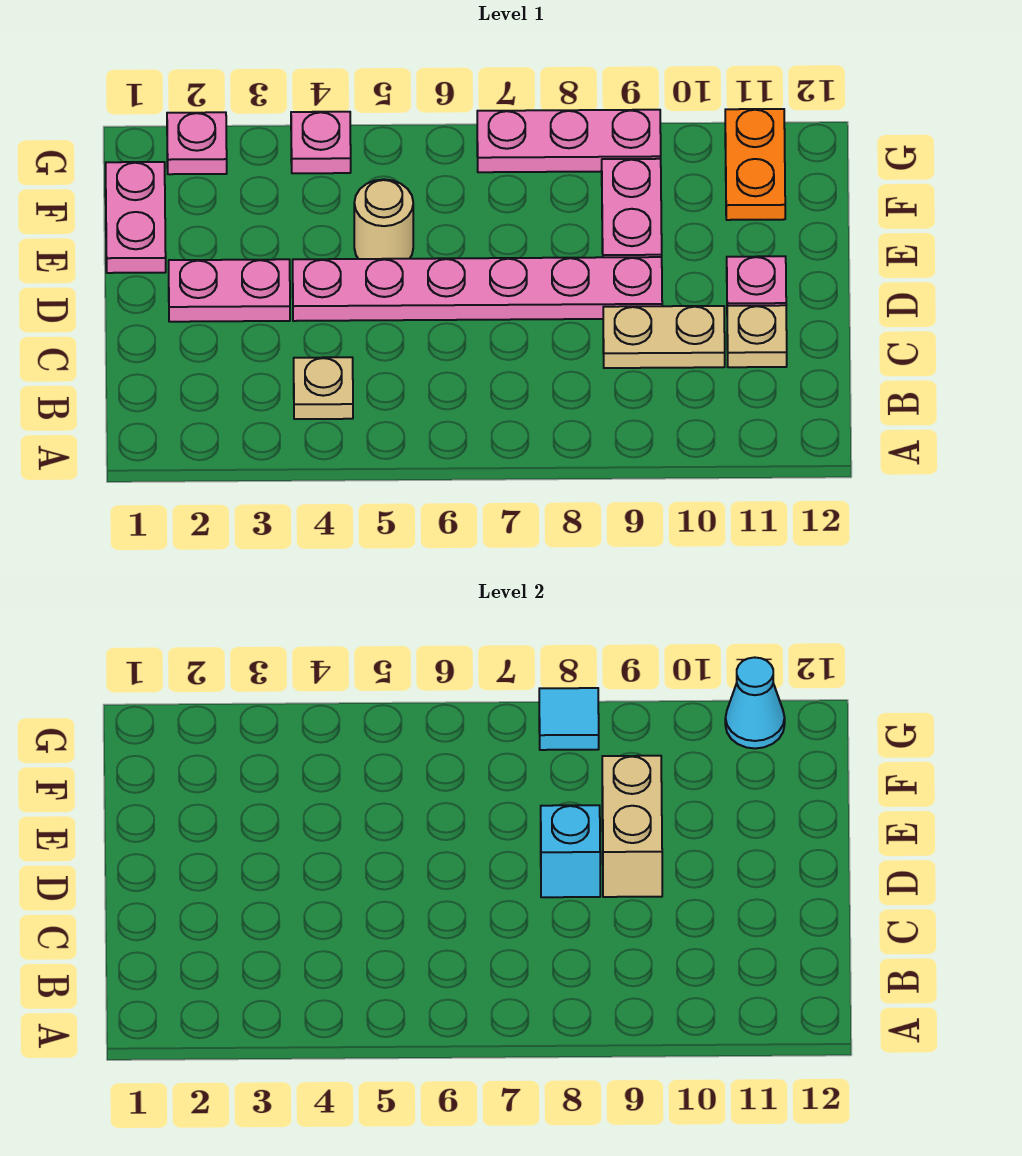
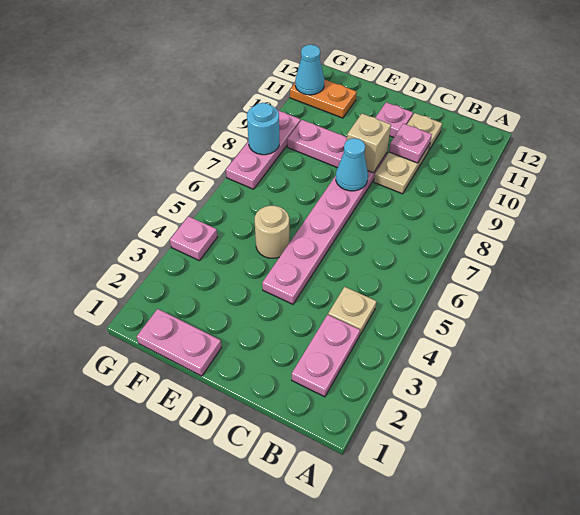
pink 1x2 plate [169,259,290,322] -> pink 1x2 plate moved to [292,315,360,397]
cyan 1x1 brick [541,805,600,897] -> cyan 1x1 cone [336,138,368,191]
tan 1x2 brick [602,756,662,897] -> tan 1x1 brick [347,114,391,173]
pink 1x1 plate [167,112,227,174] -> pink 1x1 plate moved to [389,123,432,163]
cyan 1x1 tile [539,688,599,750] -> cyan 1x1 round brick [247,103,279,155]

